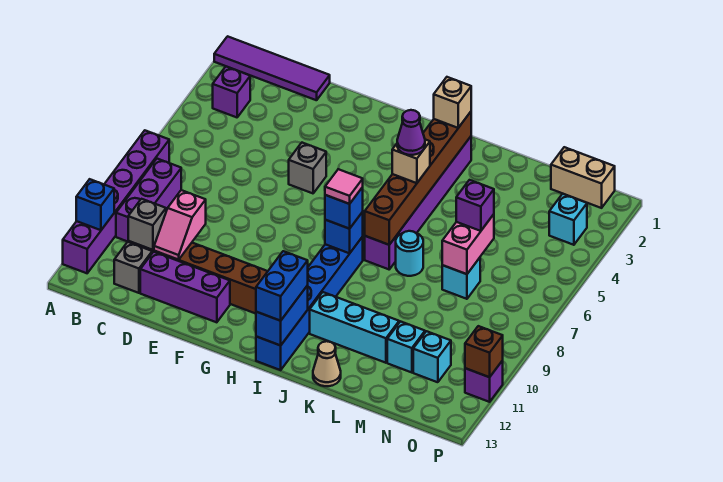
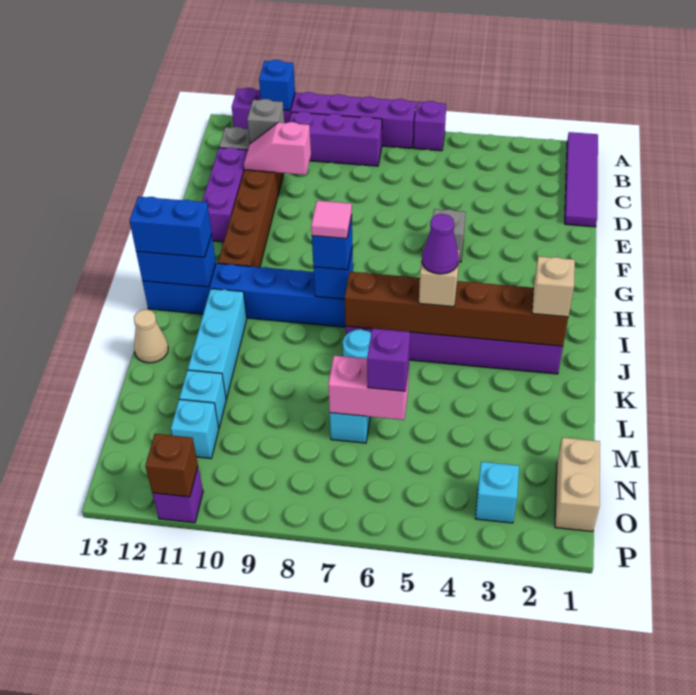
purple 1x1 brick [213,67,250,117] -> purple 1x1 brick moved to [414,101,446,151]

